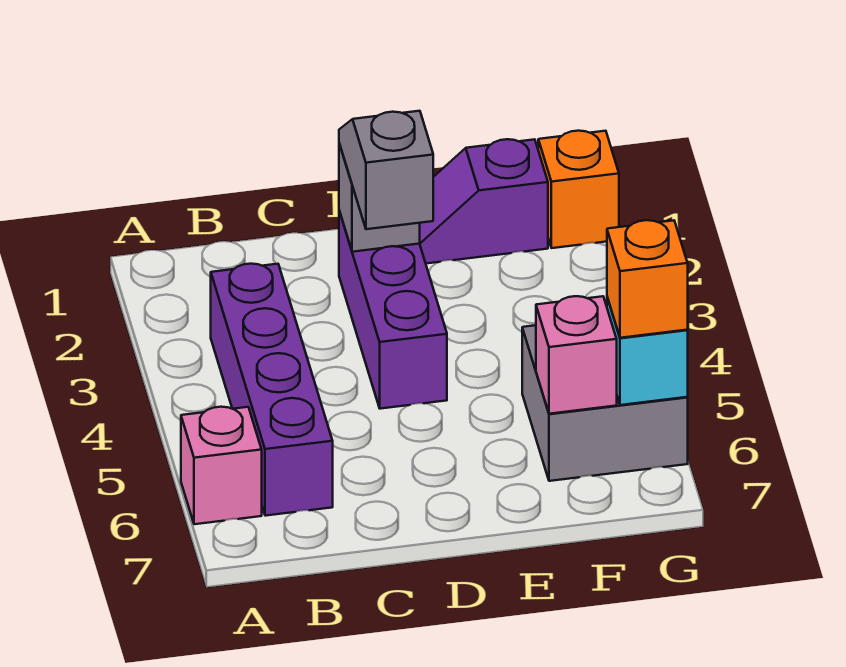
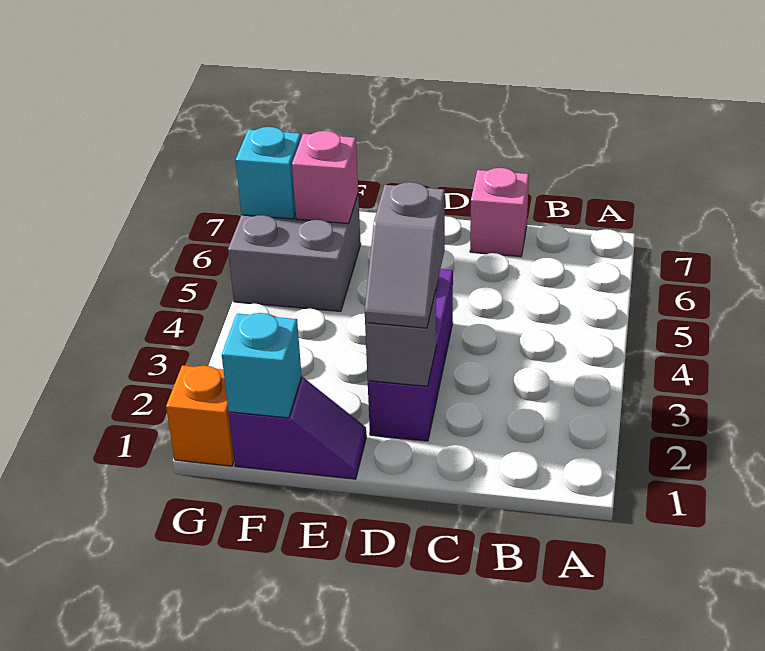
pink 1x1 brick [181,407,262,524] -> pink 1x1 brick moved to [470,168,529,257]
purple 1x4 brick [211,264,333,516] -> none
none -> cyan 1x1 brick [222,313,302,418]
orange 1x1 brick [607,220,688,338] -> none

